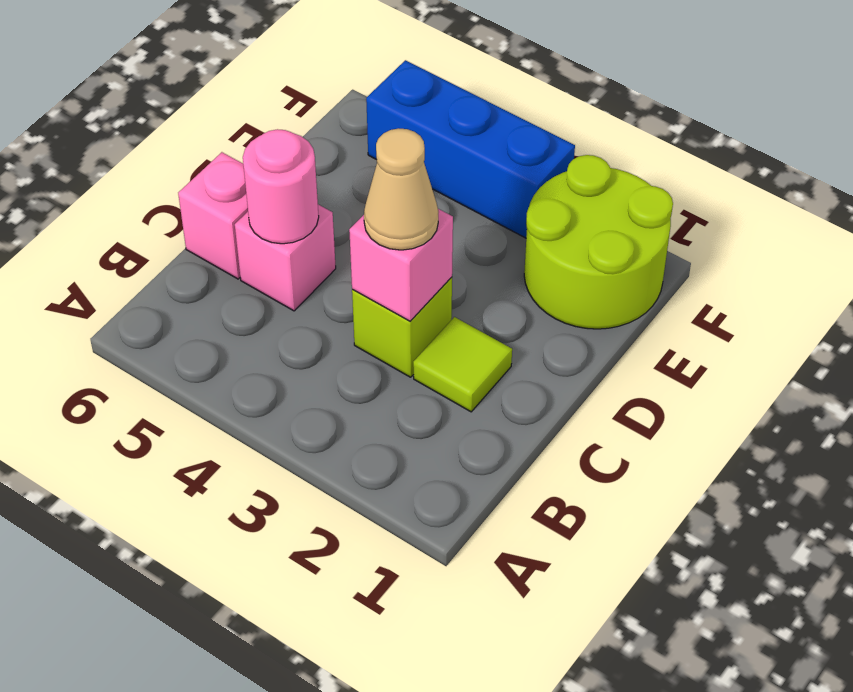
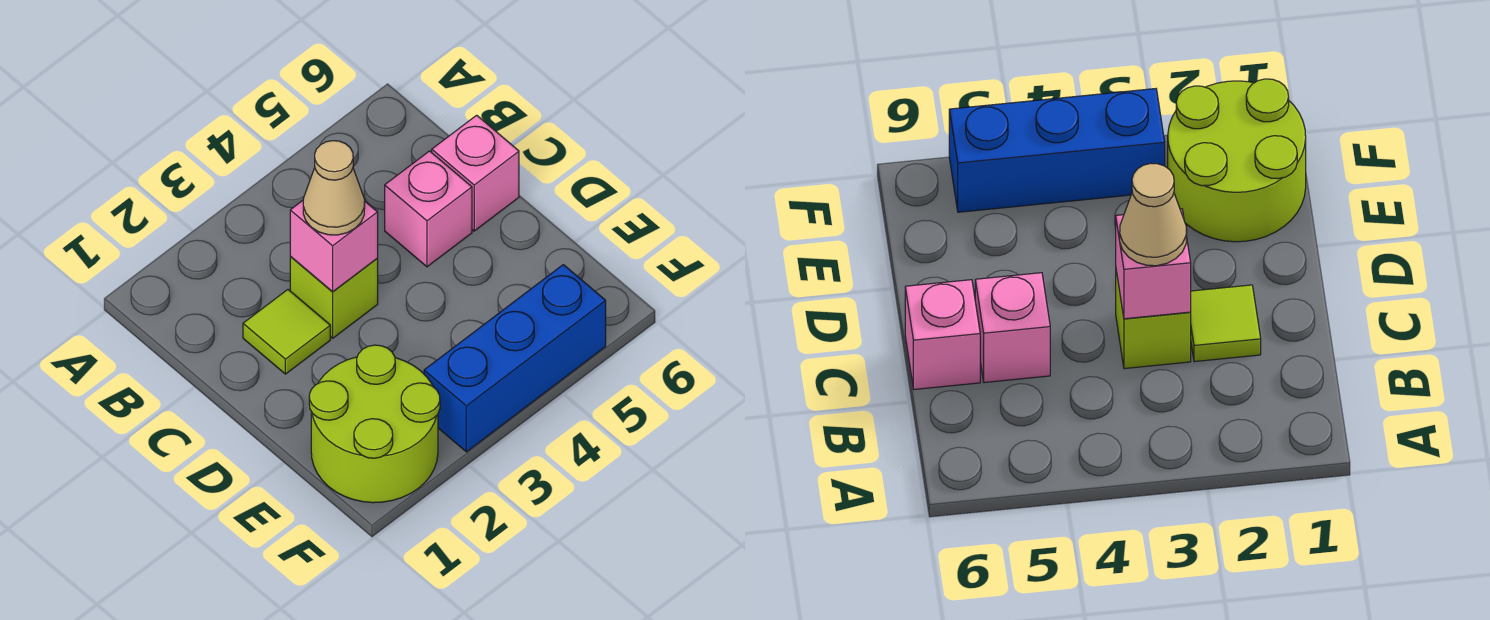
pink 1x1 round brick [243,129,319,244] -> none

